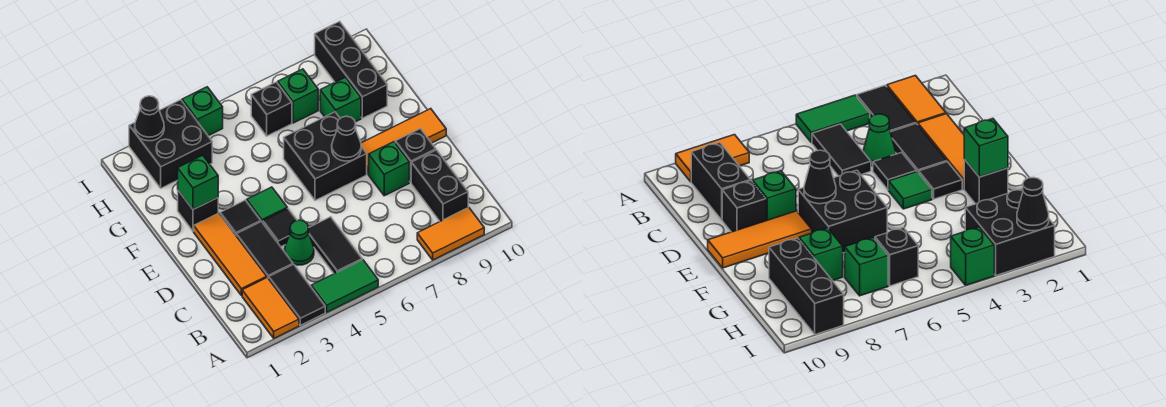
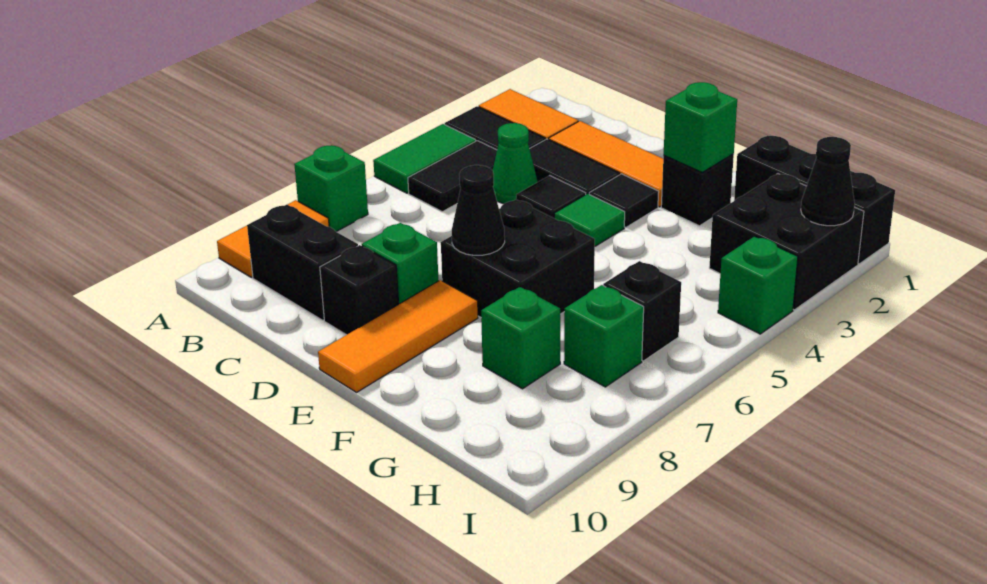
none -> green 1x1 brick [294,145,368,232]
black 1x2 tile [308,217,362,274] -> black 1x2 tile turned to [408,141,497,212]
black 1x3 brick [315,21,387,118] -> black 1x3 brick moved to [734,136,895,264]

